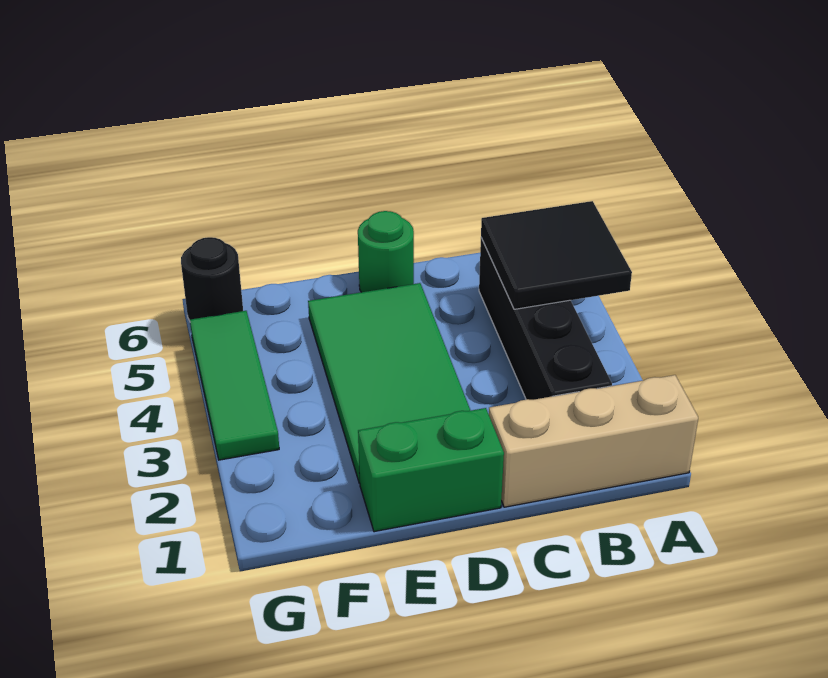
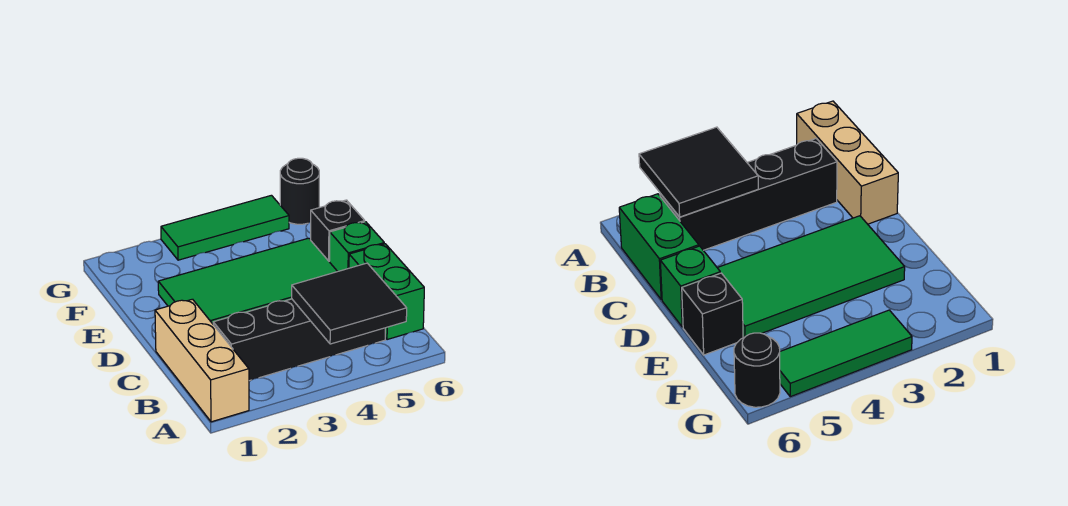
green 1x2 brick [358,408,504,532] -> green 1x2 brick moved to [349,244,424,340]
green 1x1 round brick [358,211,414,292] -> green 1x1 brick [329,222,384,271]
none -> black 1x1 brick [310,200,365,261]

